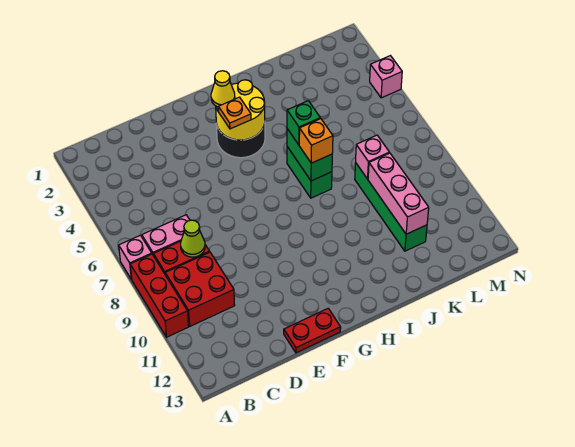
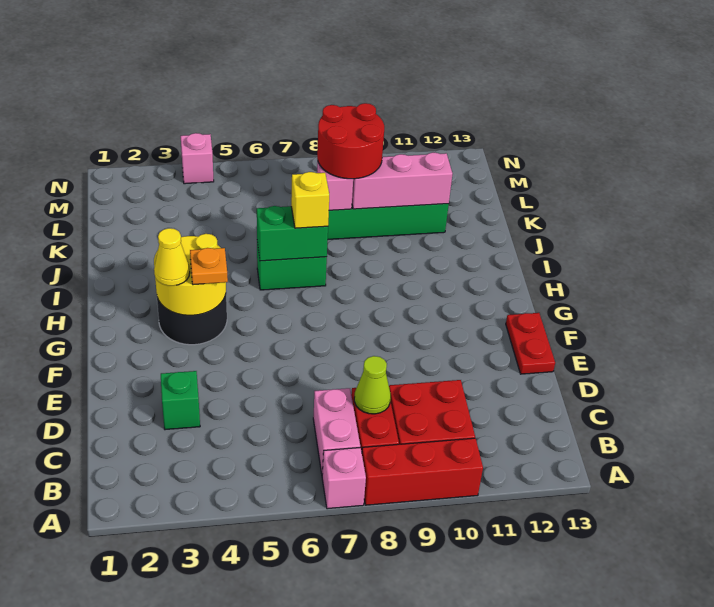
green 1x1 brick [287,101,320,145] -> green 1x1 brick moved to [161,371,200,430]
orange 1x1 brick [299,119,333,163] -> yellow 1x1 brick [291,172,329,228]
none -> red 2x2 round brick [317,103,384,179]

